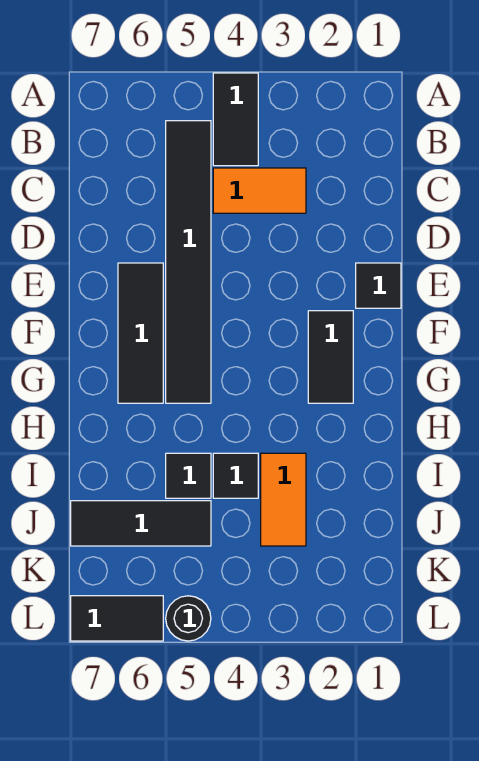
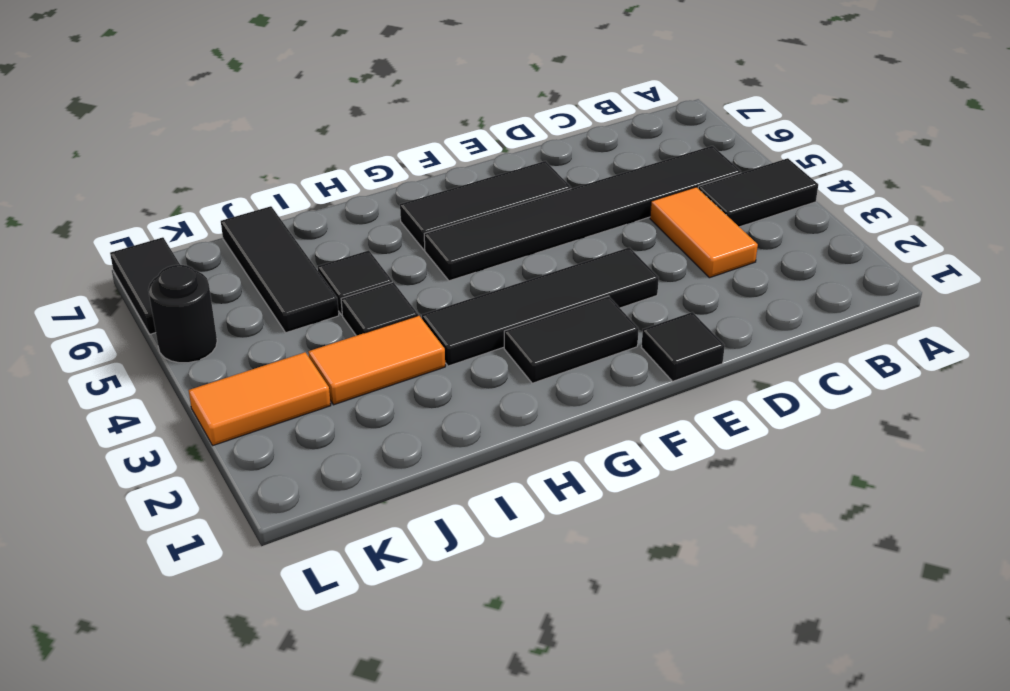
none -> black 1x4 tile [422,247,659,366]
none -> orange 1x2 tile [189,352,331,445]

